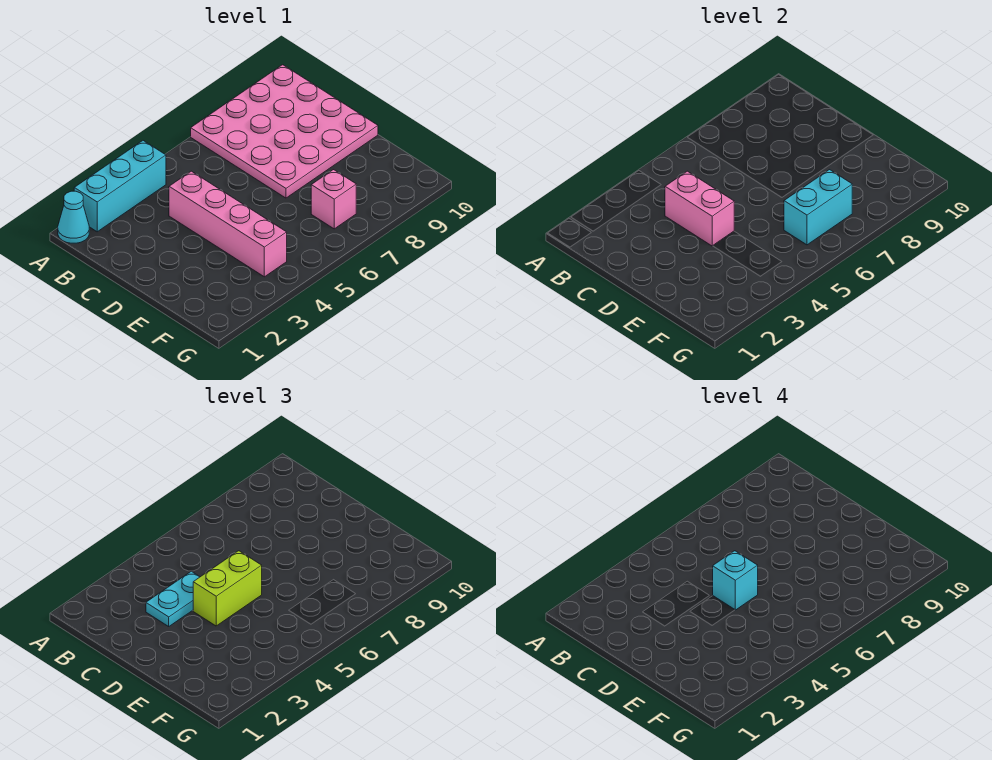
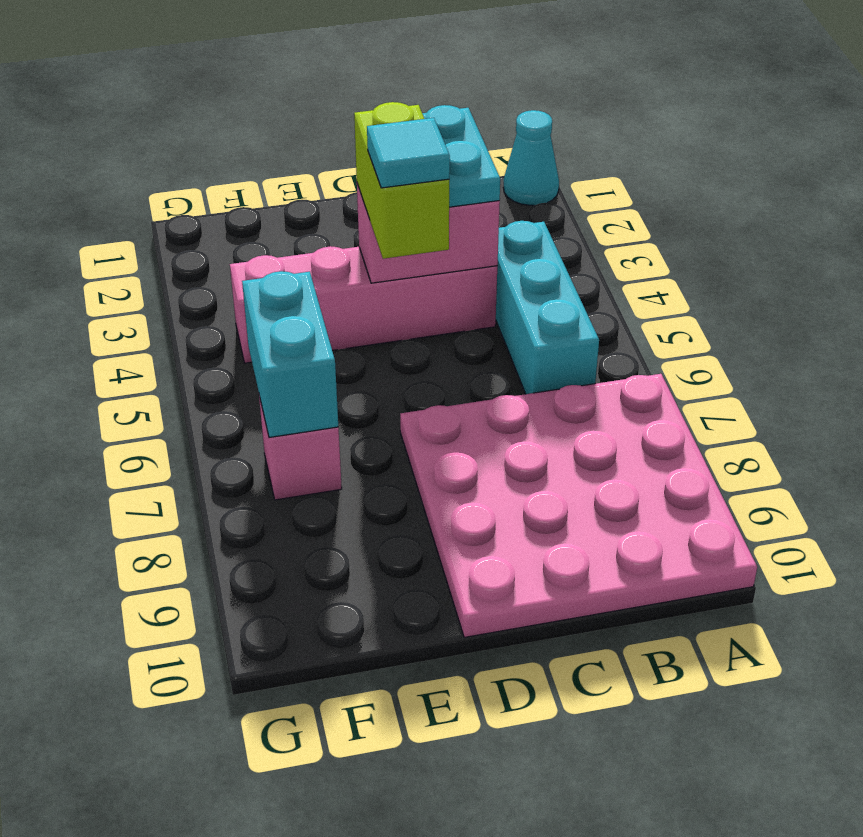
cyan 1x3 brick [74,141,166,232] -> cyan 1x3 brick moved to [496,221,599,394]
cyan 1x1 brick [713,551,758,610] -> cyan 1x1 tile [367,118,450,188]

